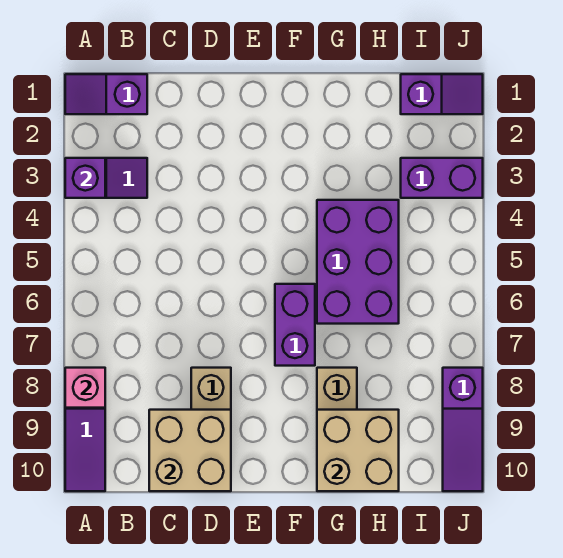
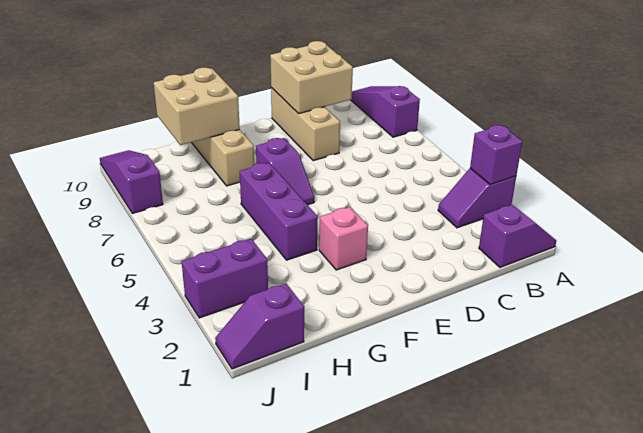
pink 1x1 brick [65,368,105,408] -> pink 1x1 brick moved to [319,207,368,270]
purple 1x2 brick [275,284,315,366] -> purple 1x2 slope [256,138,314,205]
purple 2x3 brick [317,200,399,324] -> purple 1x3 brick [240,163,317,260]

